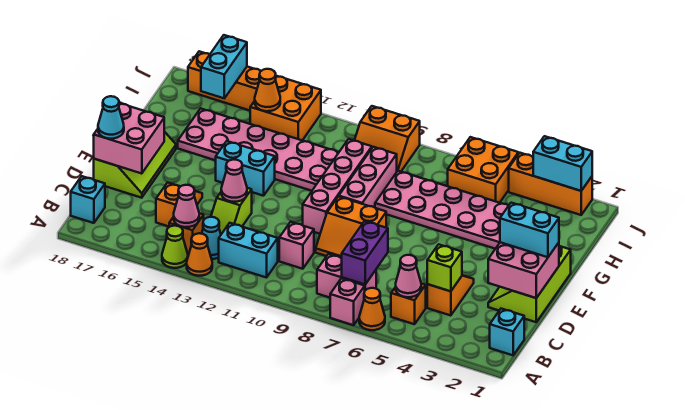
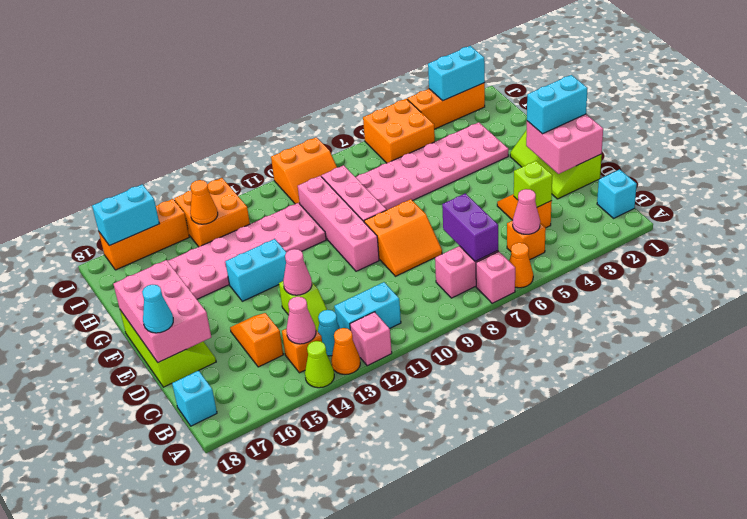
pink 1x1 brick [279,222,314,269] -> pink 1x1 brick moved to [350,312,392,366]
pink 2x2 brick [94,103,164,174] -> pink 2x3 brick [113,260,211,362]
cyan 1x2 brick [201,35,247,98] -> cyan 1x2 brick turned to [92,184,159,246]

